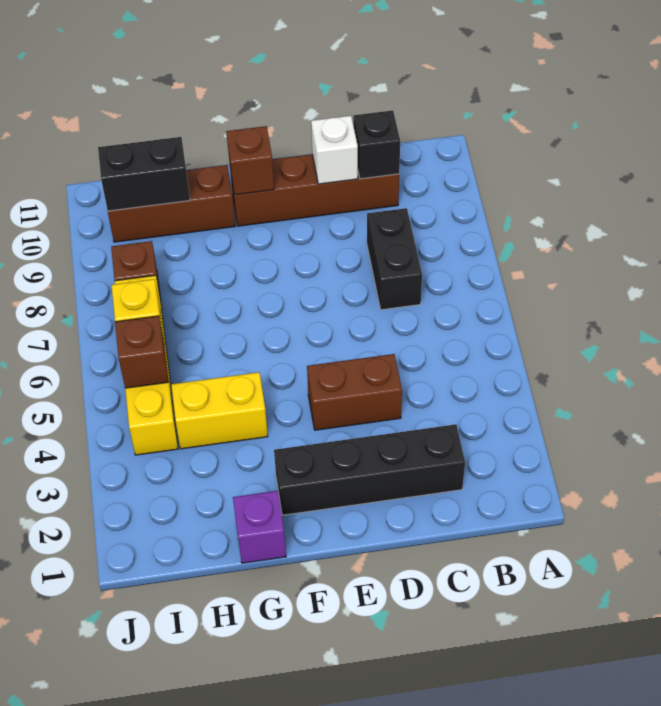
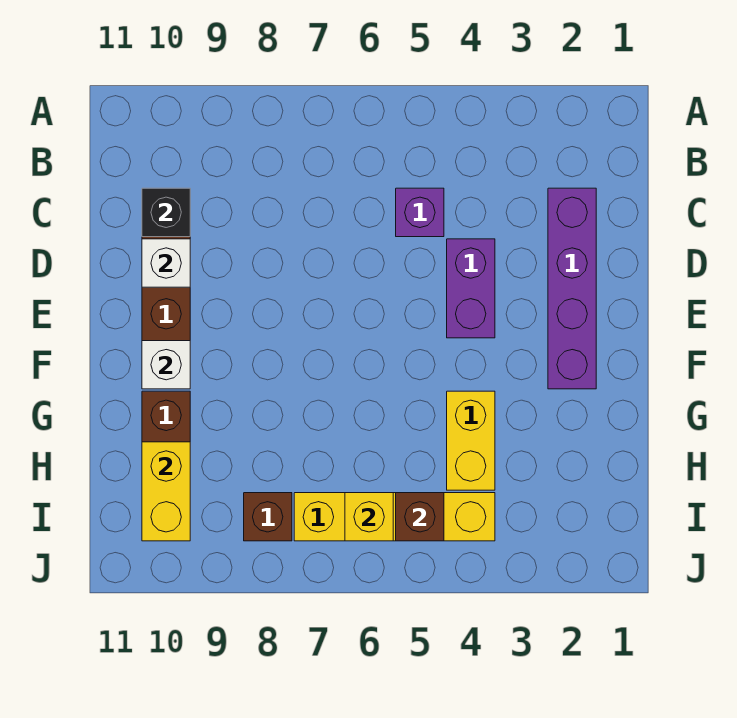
black 1x4 brick [274,424,465,515] -> purple 1x4 brick [548,188,596,389]
black 1x2 brick [367,208,422,310] -> none
brown 1x2 brick [307,354,402,430] -> purple 1x2 brick [447,239,495,338]
brown 1x1 brick [226,126,274,195] -> white 1x1 brick [142,341,190,389]
purple 1x1 brick [233,491,286,563] -> purple 1x1 brick moved to [396,188,444,237]
black 1x2 brick [98,137,190,211] -> yellow 1x2 brick [142,442,190,541]

